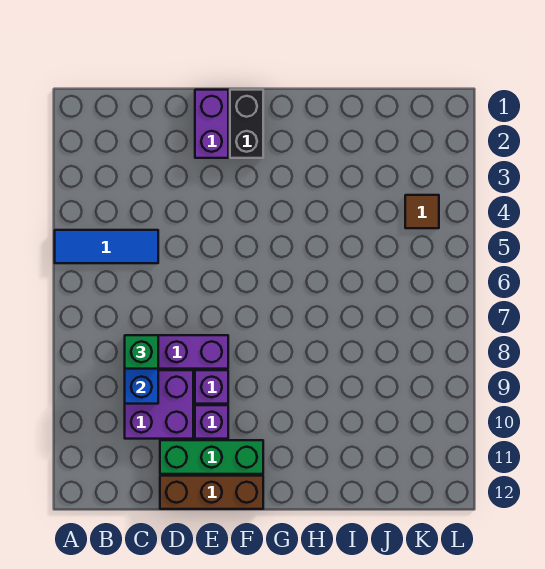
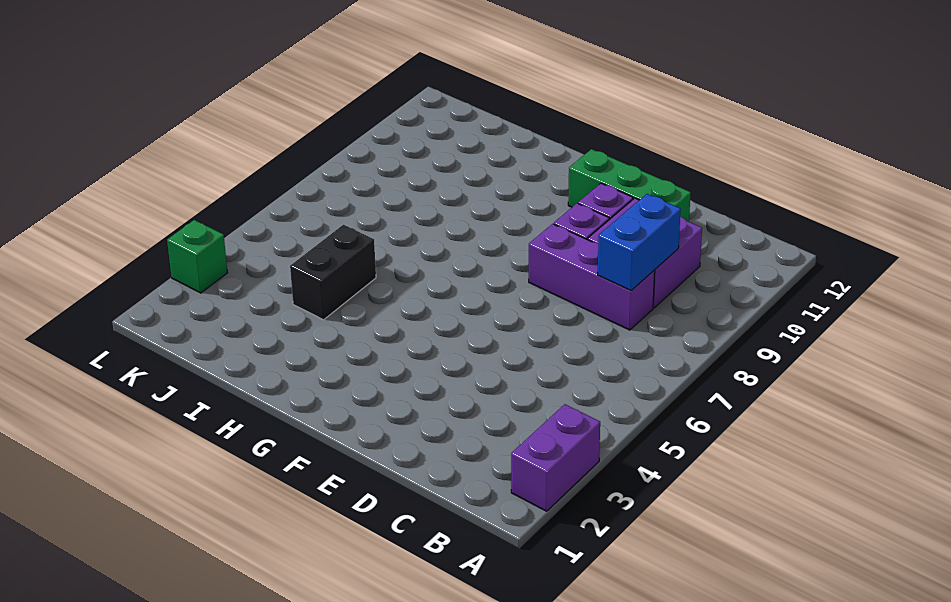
blue 1x3 tile [55,230,158,263] -> none
green 1x1 brick [125,335,158,369] -> green 1x1 brick moved to [167,220,228,293]
brown 1x3 brick [160,476,263,509] -> none
purple 1x2 brick [195,90,228,158] -> purple 1x2 brick moved to [511,404,600,511]
black 1x2 brick [230,90,263,158] -> black 1x2 brick moved to [290,225,376,320]
brown 1x1 tile [405,195,439,228] -> none

